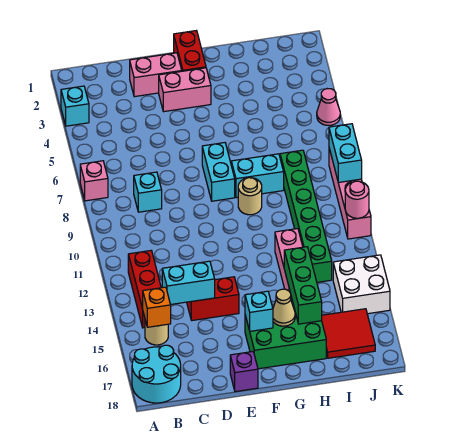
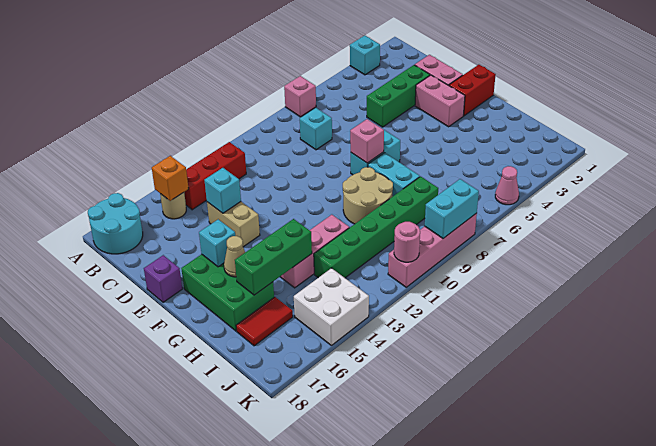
cyan 1x2 brick [162,261,215,305] -> cyan 1x1 brick [205,168,241,213]
none -> green 1x3 brick [367,65,430,127]
red 1x2 brick [187,277,239,320] -> tan 1x2 brick [207,202,260,247]
none -> pink 1x1 brick [350,119,384,163]
tan 1x1 round brick [238,178,262,215] -> tan 2x2 round brick [343,167,393,224]
red 2x2 tile [322,309,375,358] -> red 1x2 tile [236,297,293,346]

